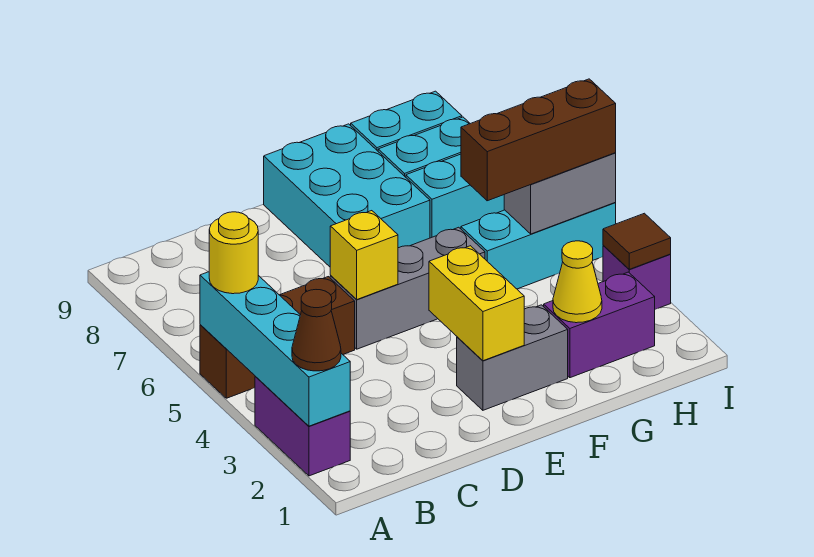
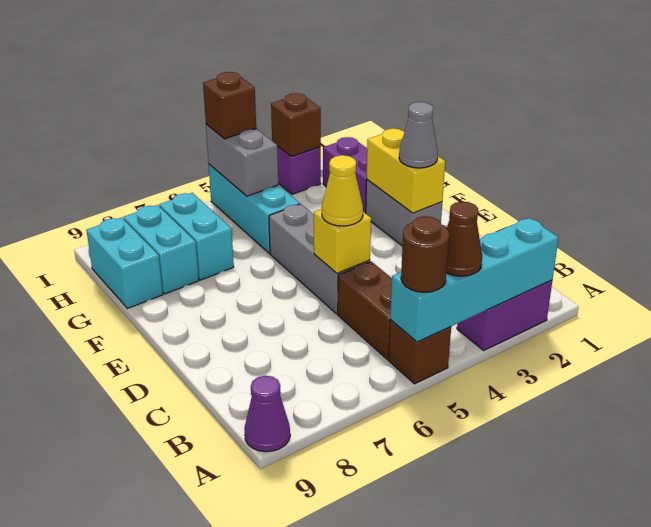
brown 1x1 cone [292,290,341,371] -> brown 1x1 cone moved to [446,202,482,276]
yellow 1x1 round brick [209,212,258,294] -> brown 1x1 round brick [401,216,449,292]
none -> purple 1x1 cone [244,376,290,452]
yellow 1x2 brick [429,246,524,361] -> yellow 1x2 brick turned to [367,128,445,213]
none -> grey 1x1 cone [399,102,438,168]
cyan 2x3 brick [264,124,430,267] -> none
yellow 1x1 cone [553,241,602,323] -> yellow 1x1 cone moved to [322,155,363,226]
brown 1x3 brick [461,79,616,201] -> brown 1x1 brick [203,72,256,139]
brown 1x1 tile [603,213,671,269] -> brown 1x1 brick [271,93,321,157]

